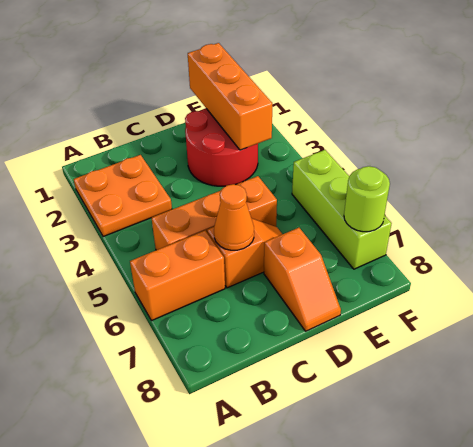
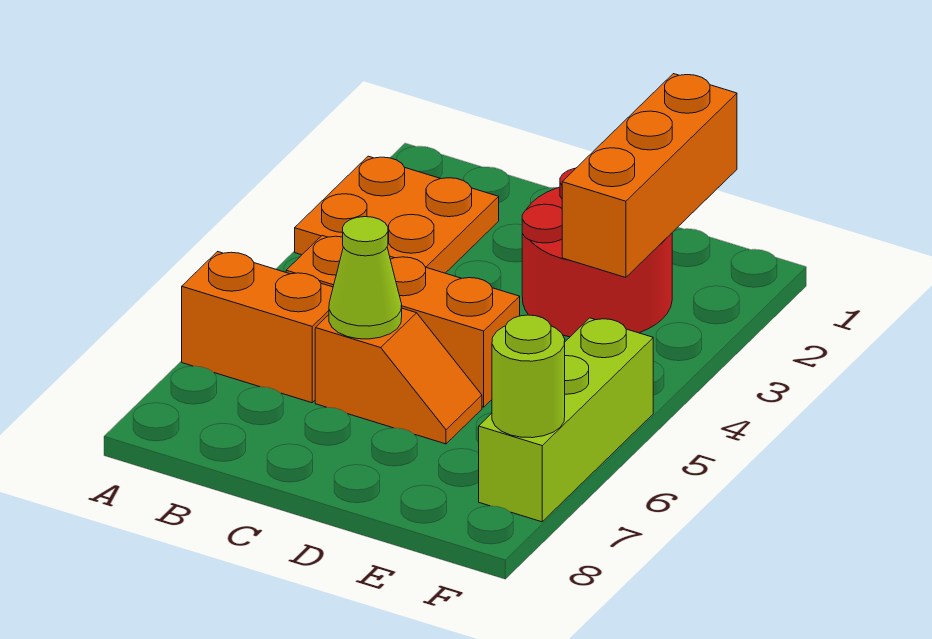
orange 1x1 cone [214,184,254,250] -> lime 1x1 cone [329,217,402,339]
orange 1x2 slope [264,228,341,331] -> none

